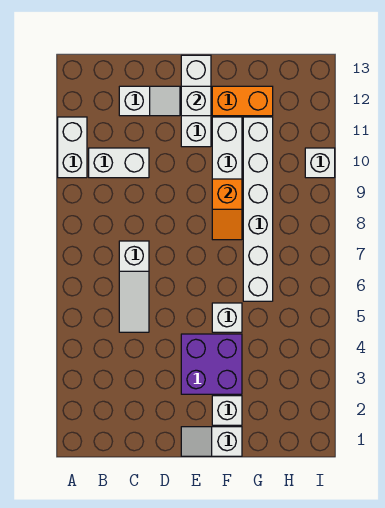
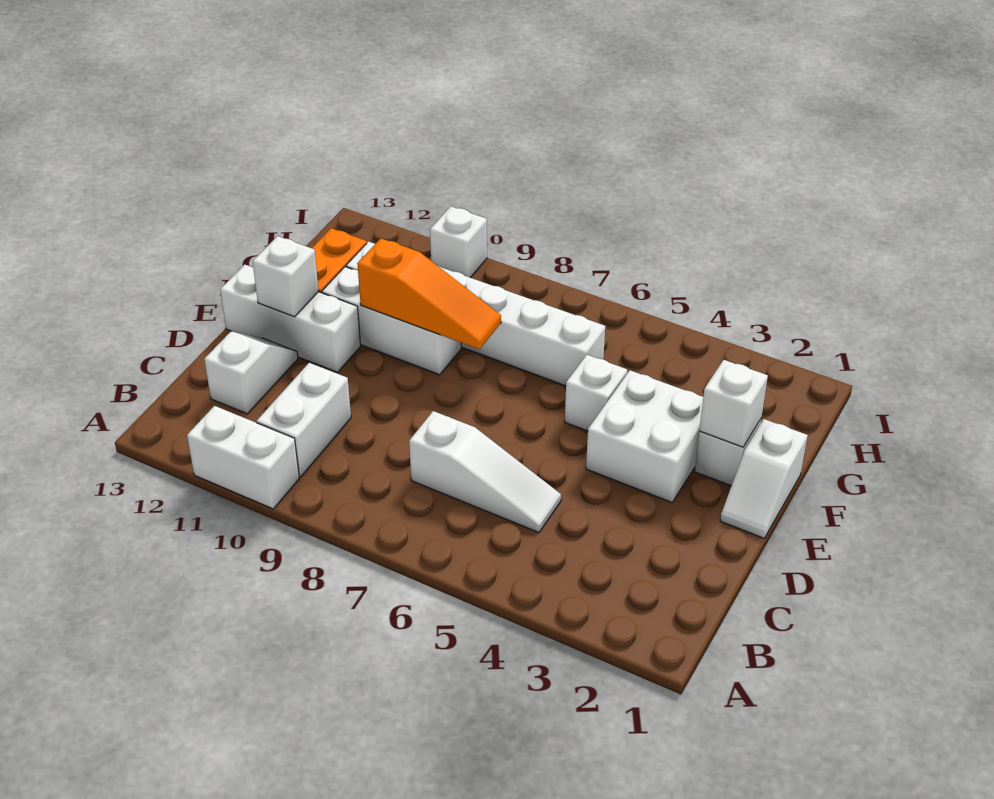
purple 2x2 brick [181,334,242,394] -> white 2x2 brick [586,370,703,502]
none -> white 1x1 brick [699,360,768,447]
orange 1x2 slope [212,179,242,240] -> orange 1x3 slope [357,238,501,349]

